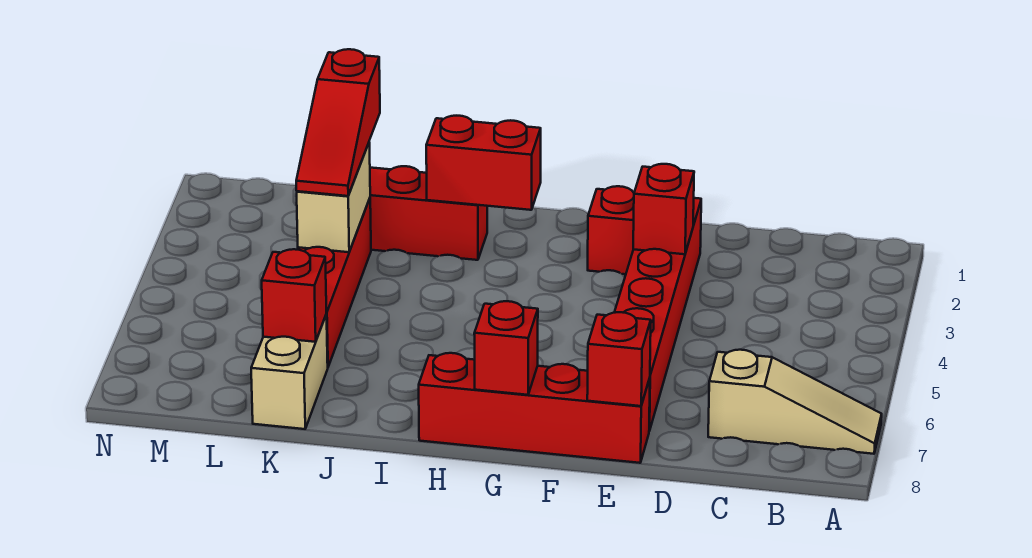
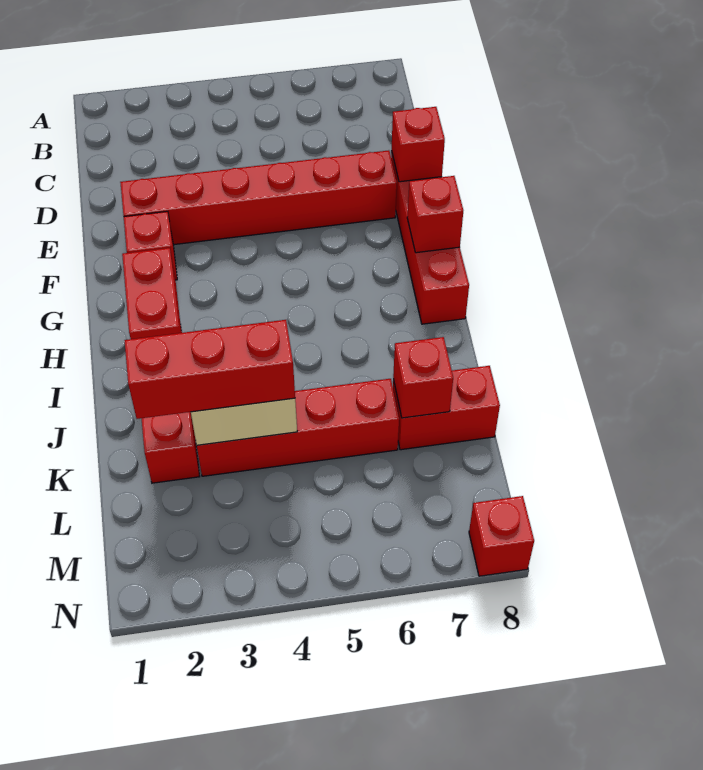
tan 1x3 slope [708,350,882,454] -> none
red 1x1 brick [633,164,694,254] -> red 1x1 brick moved to [469,496,534,576]
red 1x3 slope [296,49,380,196] -> red 1x3 brick [125,320,295,419]
tan 1x2 brick [251,314,328,429] -> red 1x2 brick [393,366,500,450]

